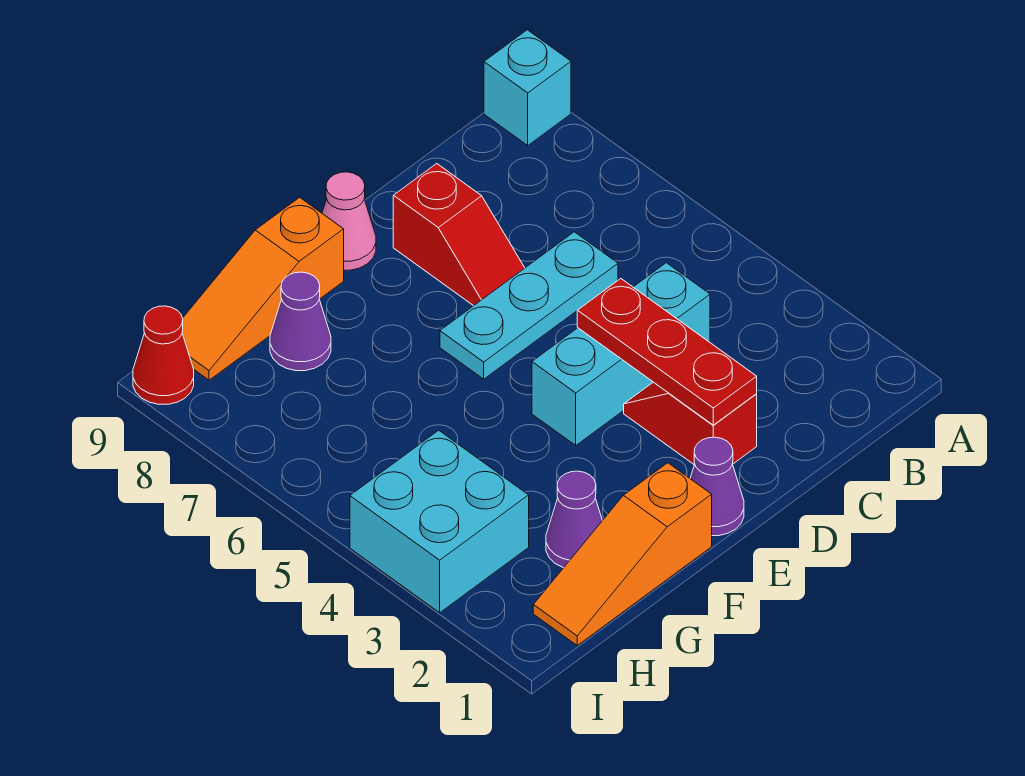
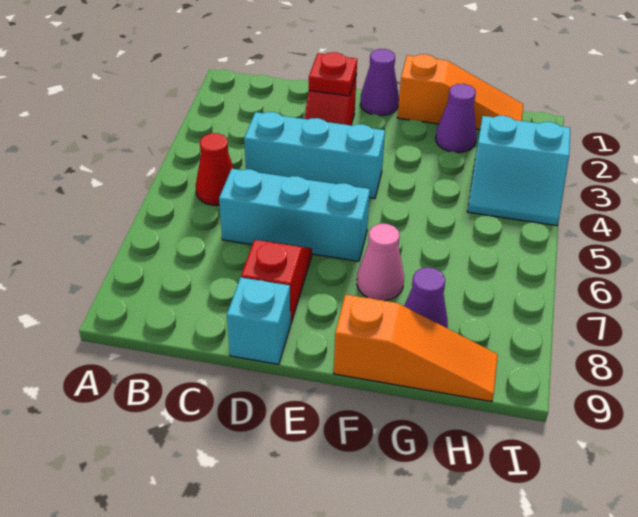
cyan 1x1 brick [484,30,571,145] -> cyan 1x1 brick moved to [227,278,290,364]
cyan 1x3 plate [440,232,618,379] -> cyan 1x3 brick [219,169,370,261]
red 1x3 plate [577,279,757,425] -> red 1x1 plate [309,52,357,96]
pink 1x1 cone [322,172,376,270] -> pink 1x1 cone moved to [357,224,404,301]
cyan 2x2 brick [350,430,529,613] -> cyan 2x2 slope [467,116,570,226]
red 1x1 cone [133,306,194,404] -> red 1x1 cone moved to [196,133,234,205]

